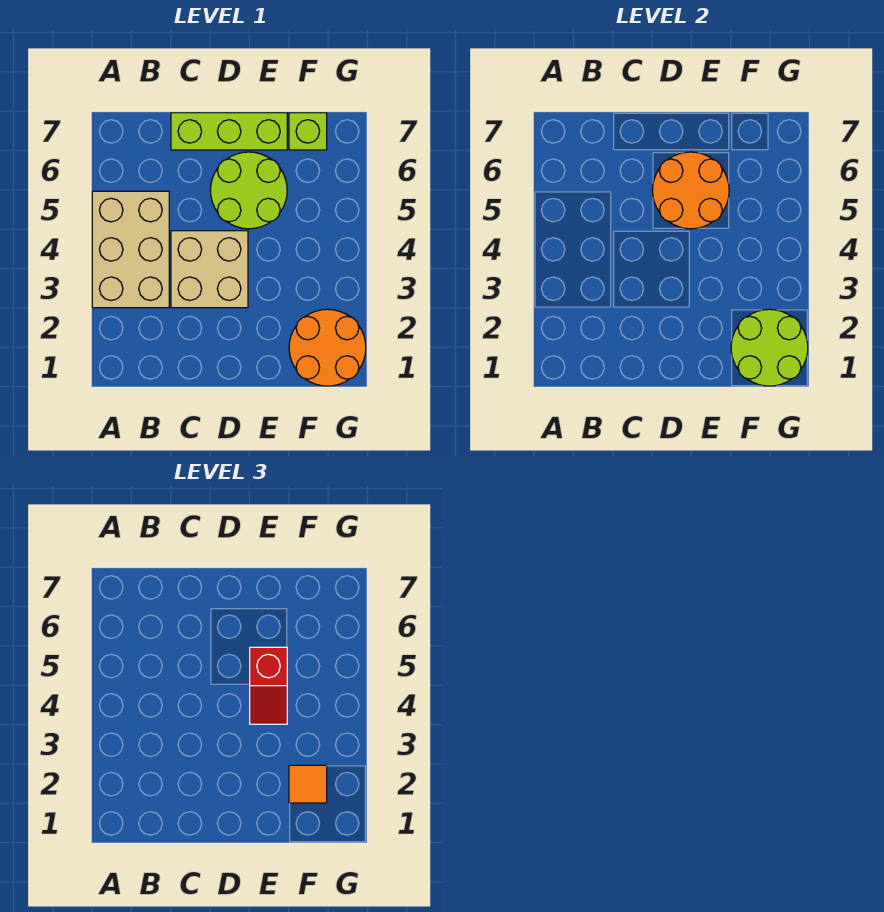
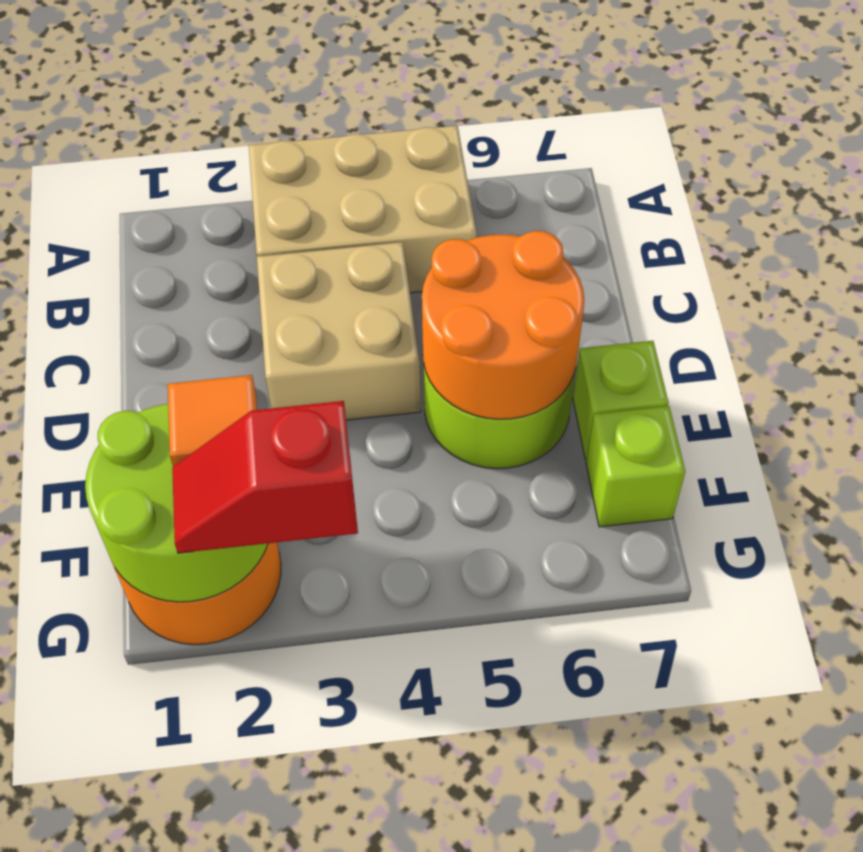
lime 1x3 brick [171,113,287,150] -> lime 1x1 brick [573,341,669,460]
red 1x2 slope [250,647,287,724] -> red 1x2 slope moved to [172,401,358,553]

